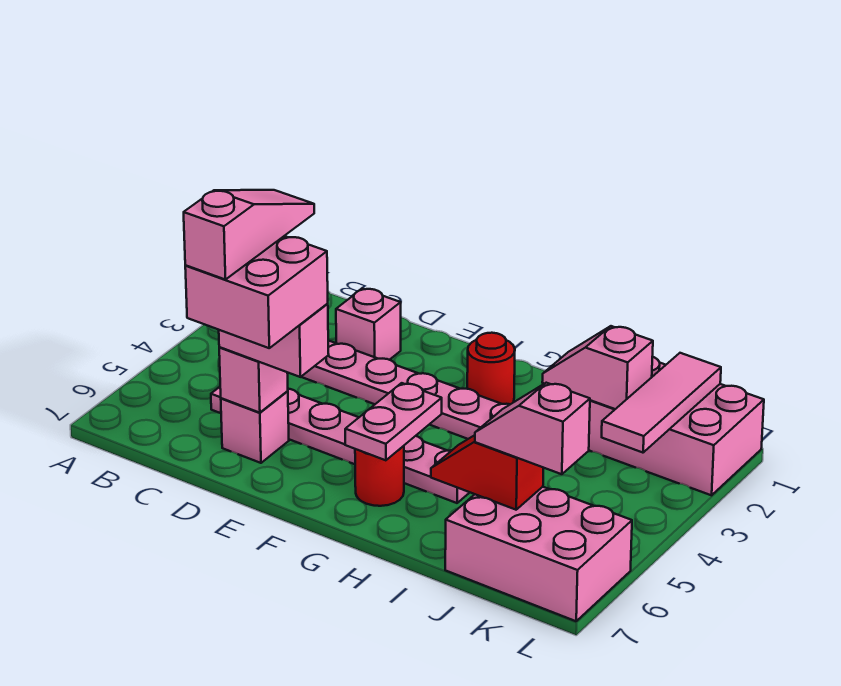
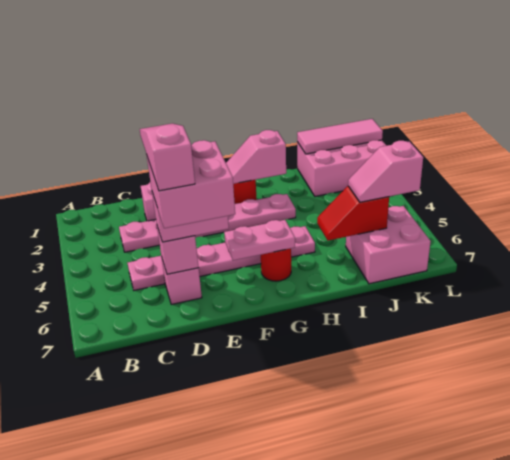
pink 1x2 plate [345,383,442,460] -> pink 1x2 plate turned to [224,220,295,260]
pink 1x2 slope [542,326,653,409] -> pink 1x2 slope moved to [226,130,286,184]
pink 2x3 brick [445,487,632,621] -> pink 2x2 brick [346,206,431,284]
pink 1x3 tile [602,353,721,453] -> pink 1x3 tile turned to [297,119,383,154]

